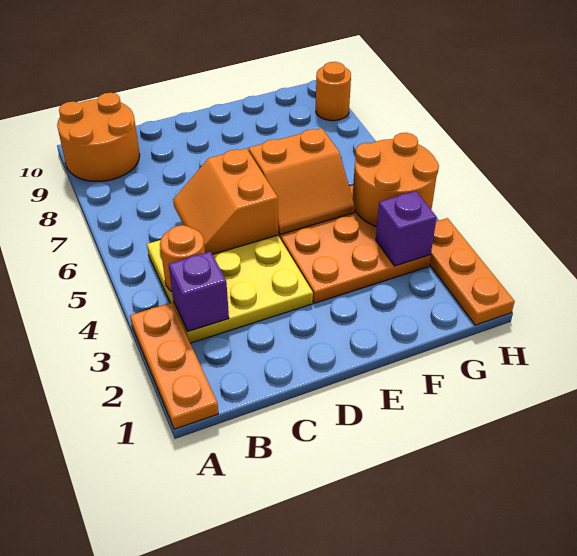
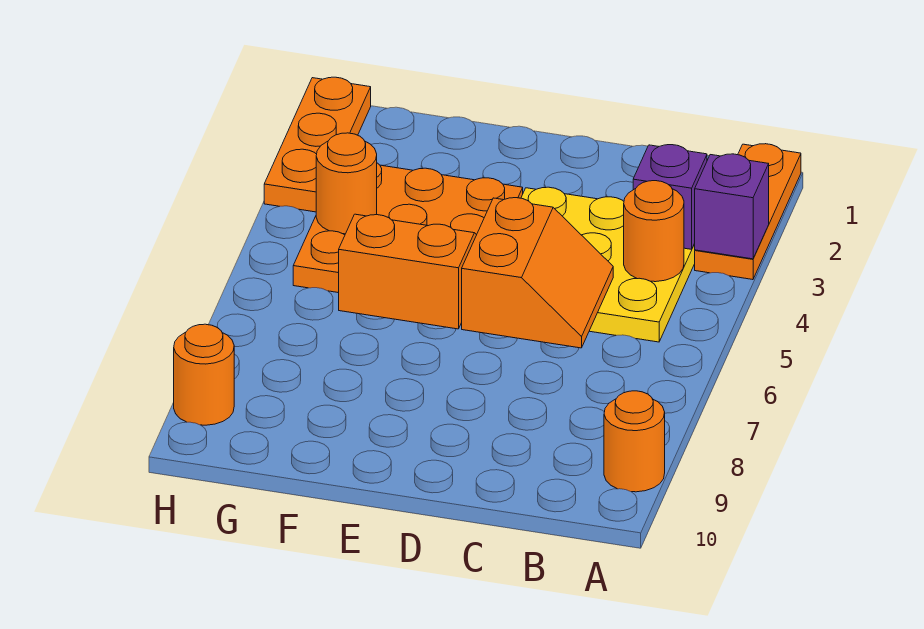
orange 2x2 round brick [57,93,140,181] -> orange 1x1 round brick [604,391,665,492]
purple 1x1 brick [376,191,437,266] -> purple 1x1 brick moved to [695,154,769,259]
orange 2x2 round brick [353,133,439,226] -> orange 1x1 round brick [316,133,377,234]

